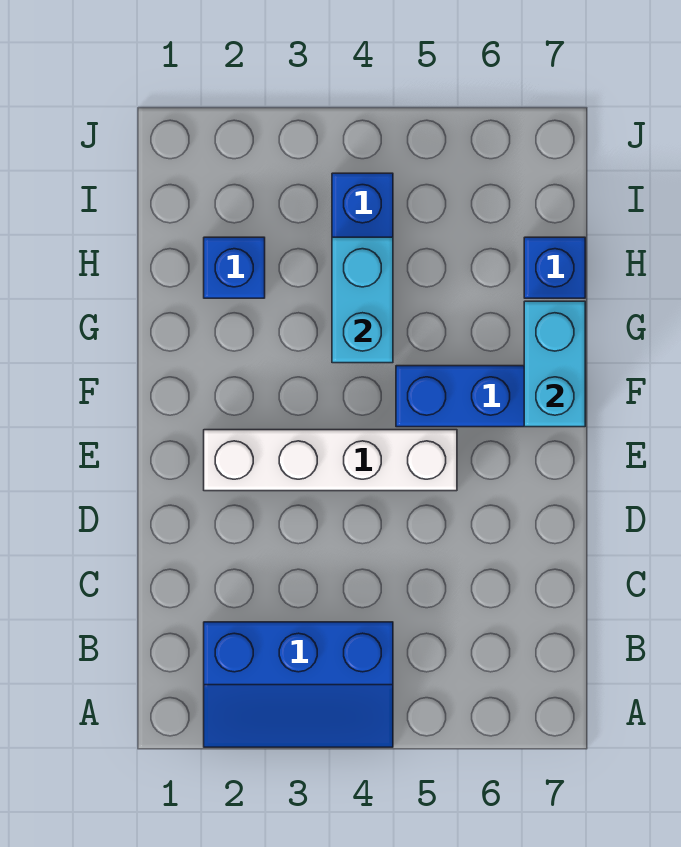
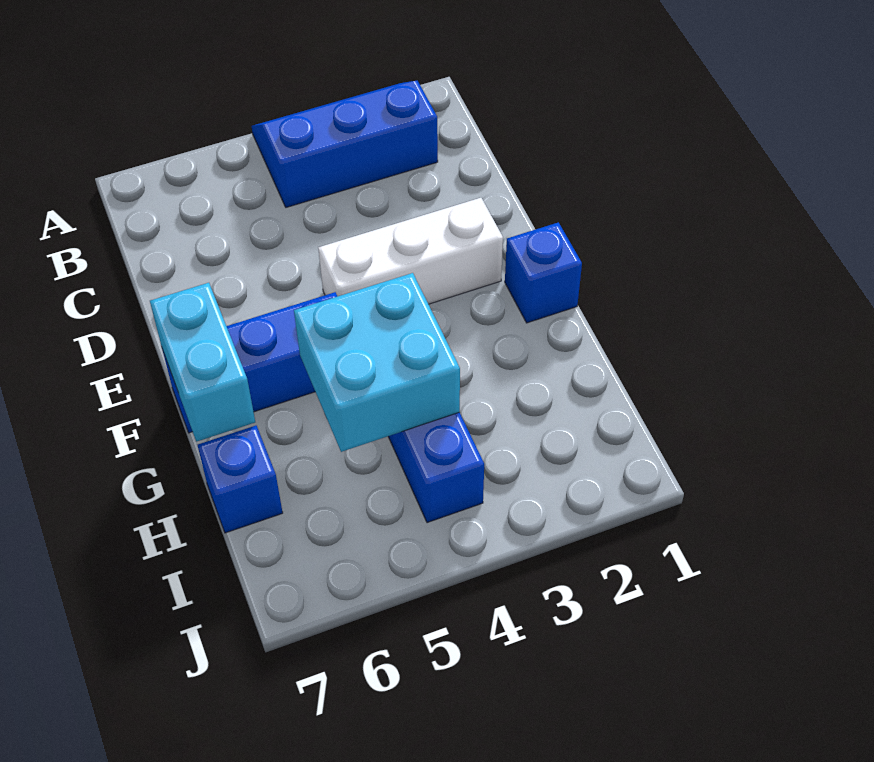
white 1x4 brick [204,430,457,491] -> white 1x3 brick [318,198,503,304]
cyan 1x2 brick [332,237,393,363] -> cyan 2x2 brick [294,273,460,452]
blue 1x1 brick [204,237,265,298] -> blue 1x1 brick moved to [505,222,582,323]

